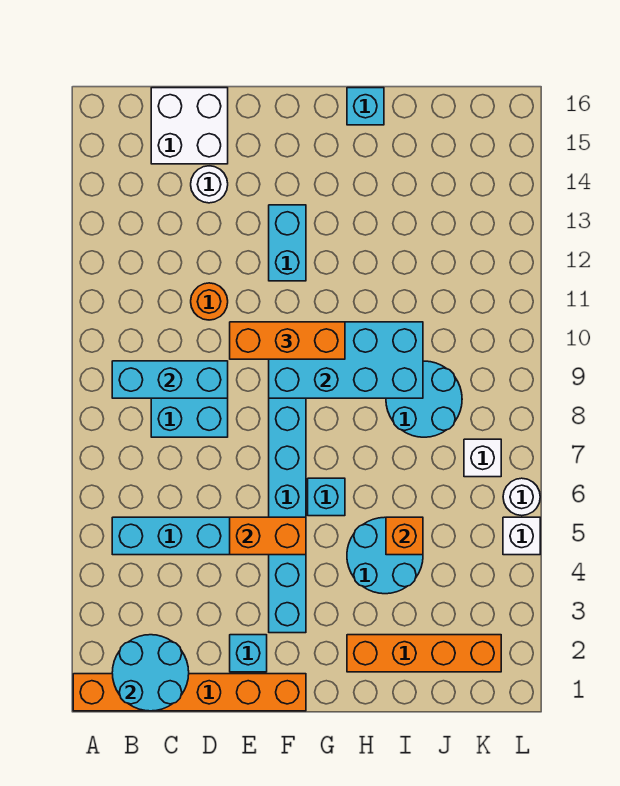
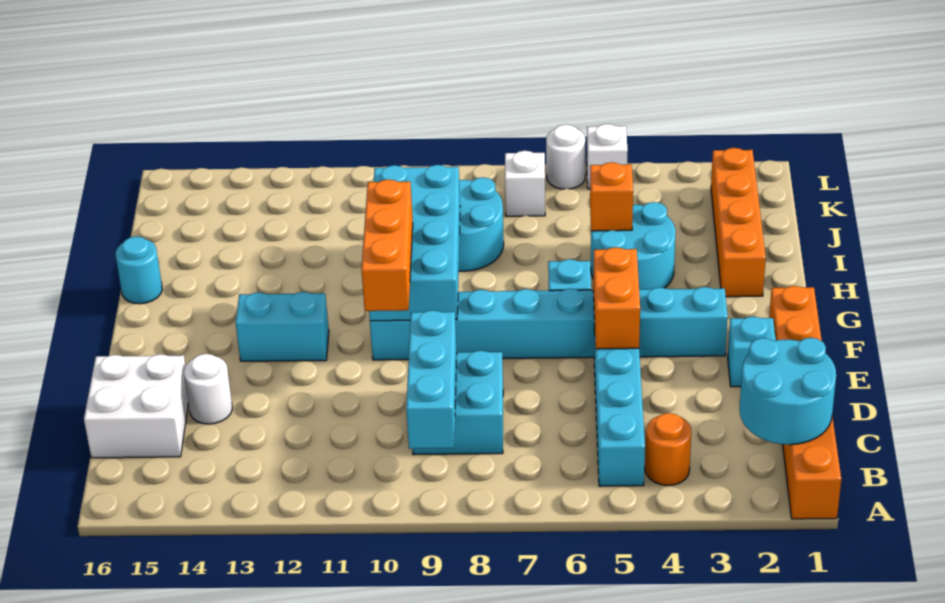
orange 1x1 round brick [191,283,228,320] -> orange 1x1 round brick moved to [645,413,691,485]
cyan 1x1 brick [347,88,384,125] -> cyan 1x1 round brick [115,236,162,304]

